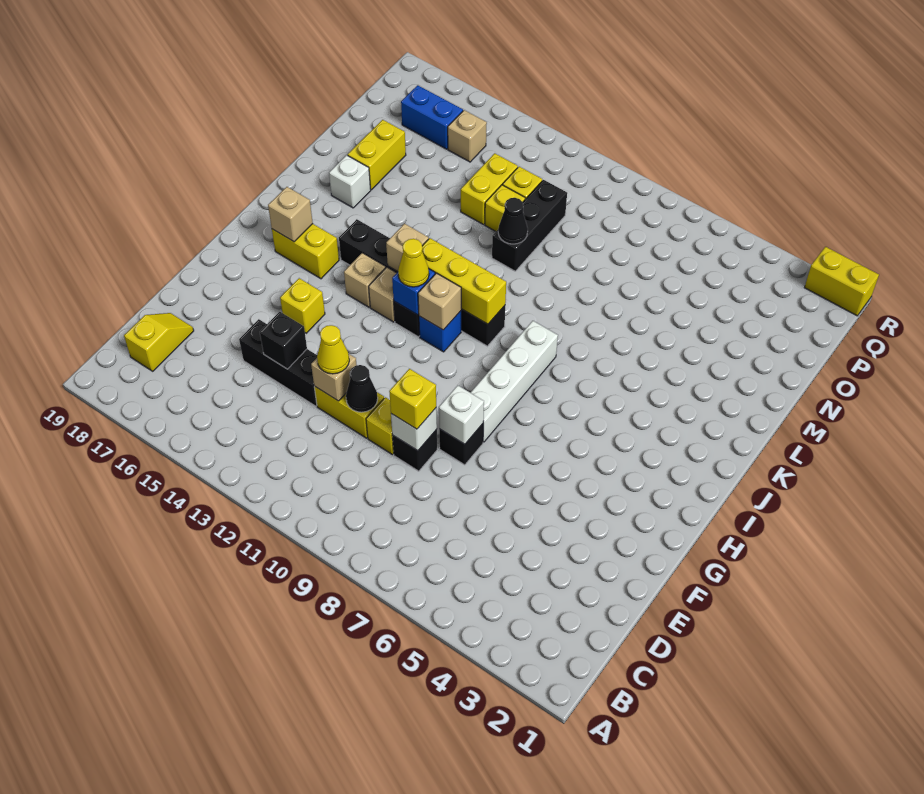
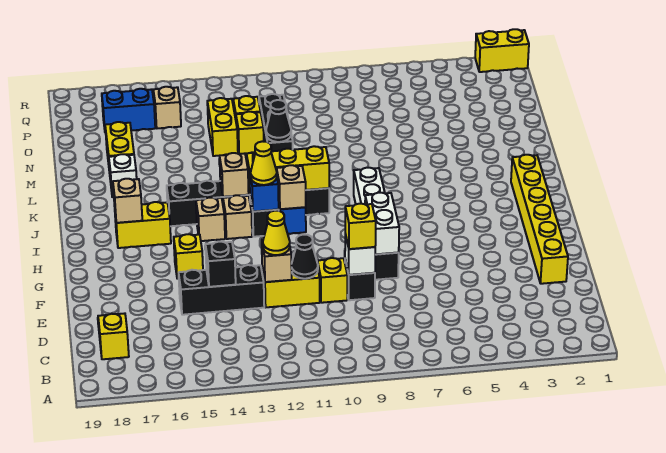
none -> yellow 1x6 brick [511,155,568,284]
white 1x1 brick [439,386,484,444] -> white 1x2 brick [365,193,399,254]

